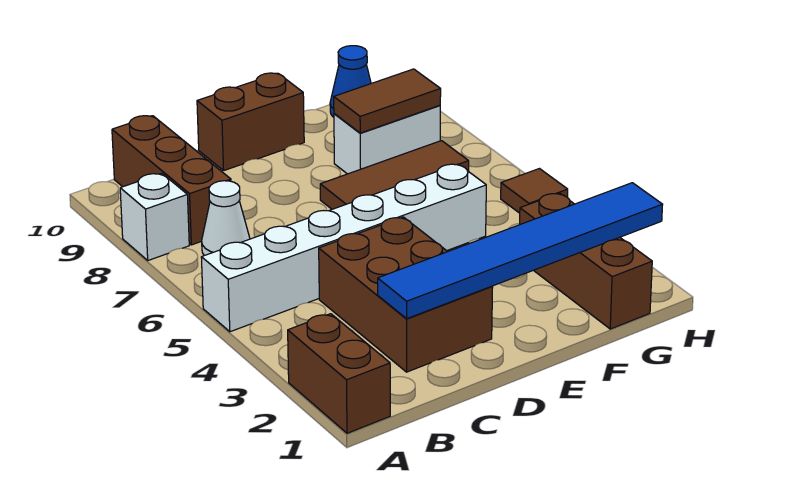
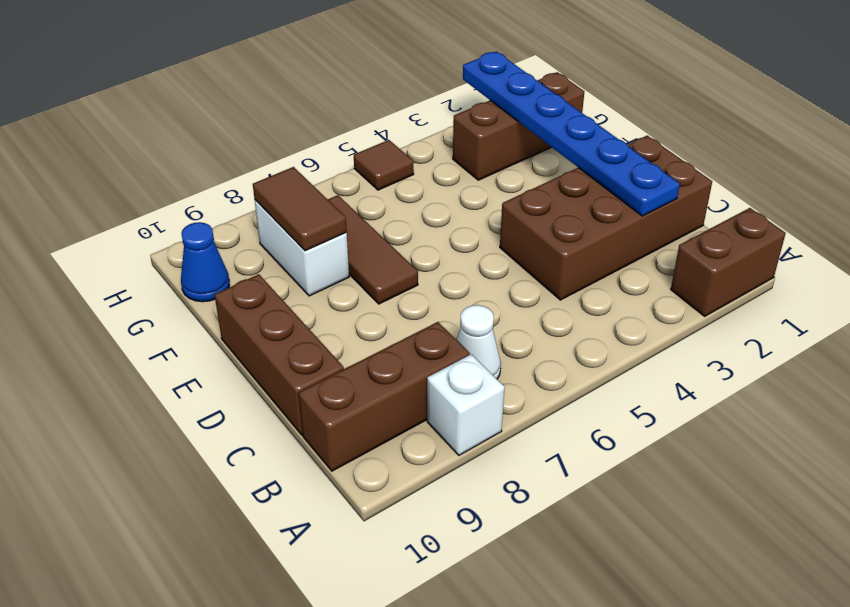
white 1x6 brick [201,164,486,332] -> none
brown 2x3 brick [319,217,493,372] -> brown 2x4 brick [500,136,712,300]
blue 1x6 tile [378,183,663,319] -> blue 1x6 plate [463,52,680,216]
brown 1x2 brick [197,73,304,170] -> brown 1x3 brick [214,274,344,435]

